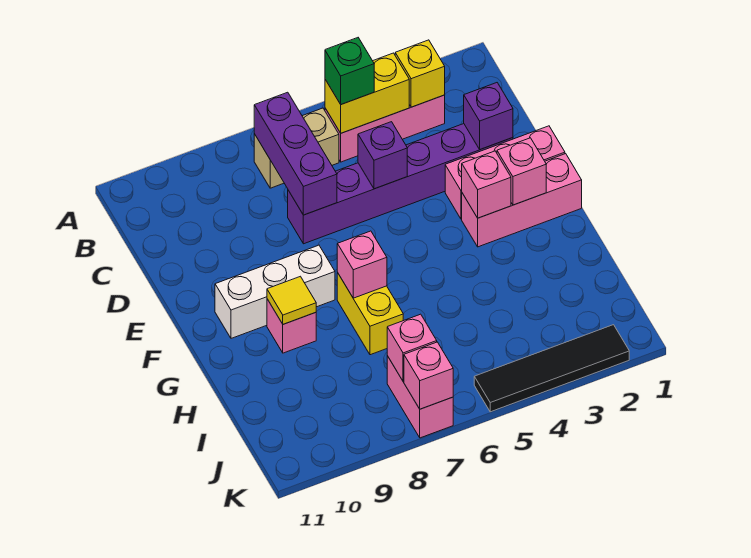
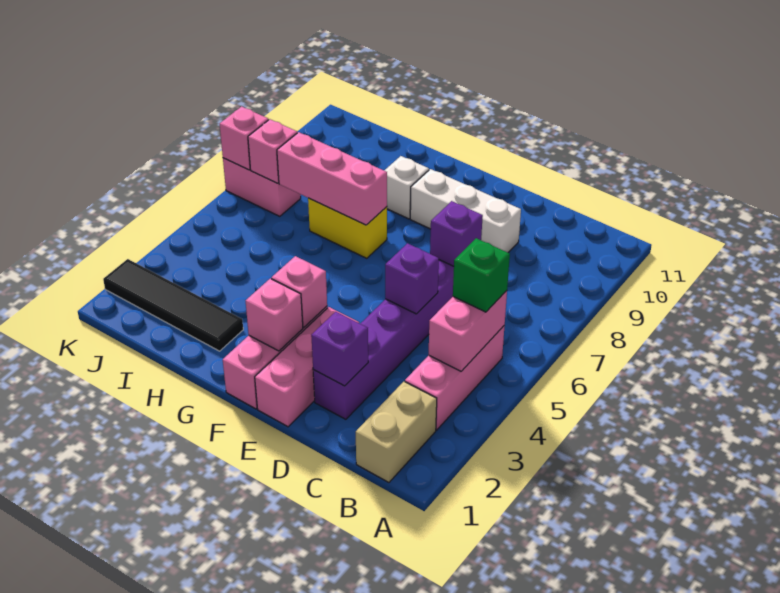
yellow 1x1 brick [395,40,445,107] -> none
yellow 1x2 brick [325,53,409,133] -> pink 1x2 brick [429,291,507,371]
tan 1x2 brick [254,108,339,188] -> tan 1x2 brick moved to [356,382,437,482]
purple 1x3 brick [254,92,337,215] -> purple 1x1 brick [430,201,483,266]
white 1x3 brick [215,245,335,338] -> white 1x3 brick turned to [410,169,521,253]
pink 1x1 brick [337,231,387,298] -> pink 1x3 brick [277,132,387,225]
pink 1x1 brick [267,299,316,353] -> white 1x1 brick [384,156,429,219]
yellow 1x1 tile [267,276,316,324] -> none
black 1x4 tile [474,325,629,412] -> black 1x4 tile turned to [103,259,243,351]

